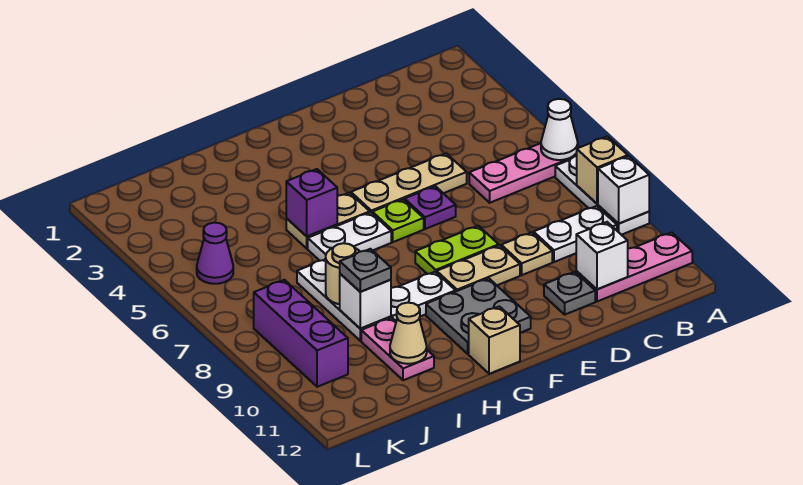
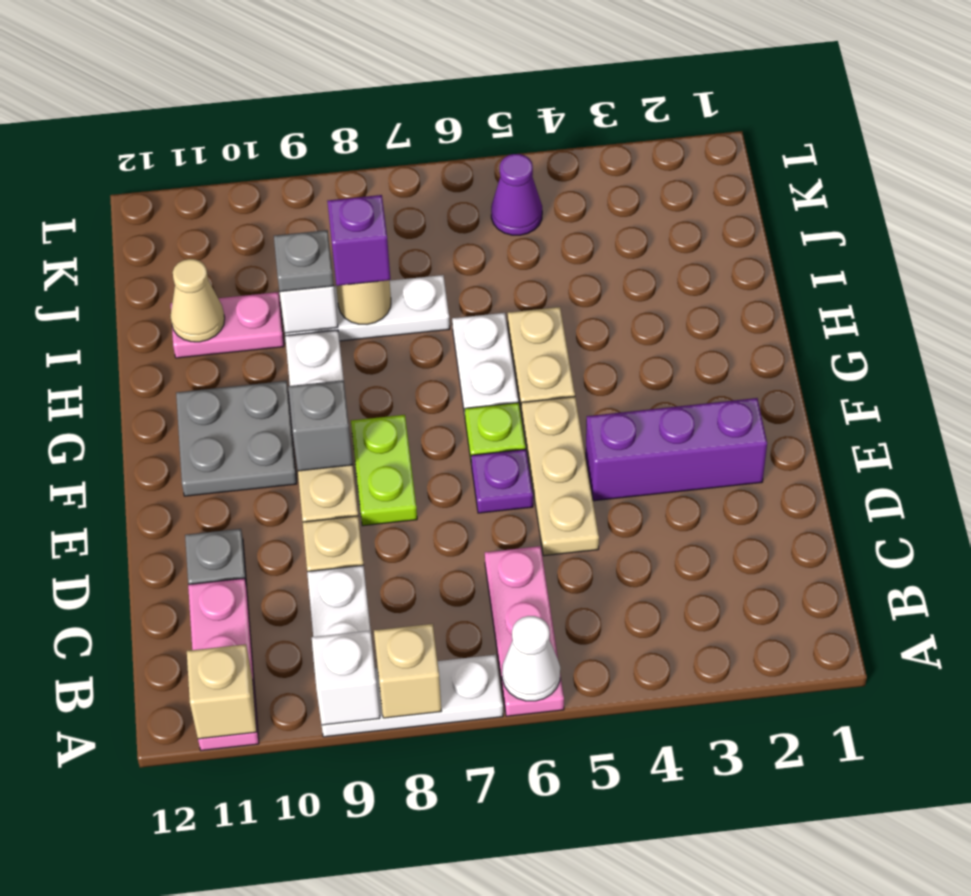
white 1x1 brick [576,222,628,289] -> none
none -> grey 1x1 brick [288,380,353,471]
tan 1x1 brick [469,306,520,374] -> tan 1x1 brick moved to [187,644,257,739]
purple 1x1 brick [286,169,337,236] -> purple 1x1 brick moved to [327,195,390,286]
purple 1x3 brick [254,280,348,387] -> purple 1x3 brick moved to [586,398,767,501]

